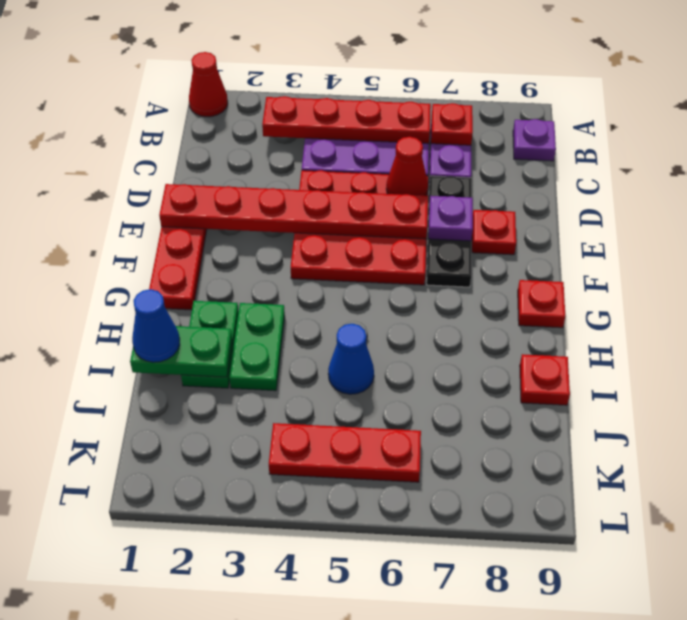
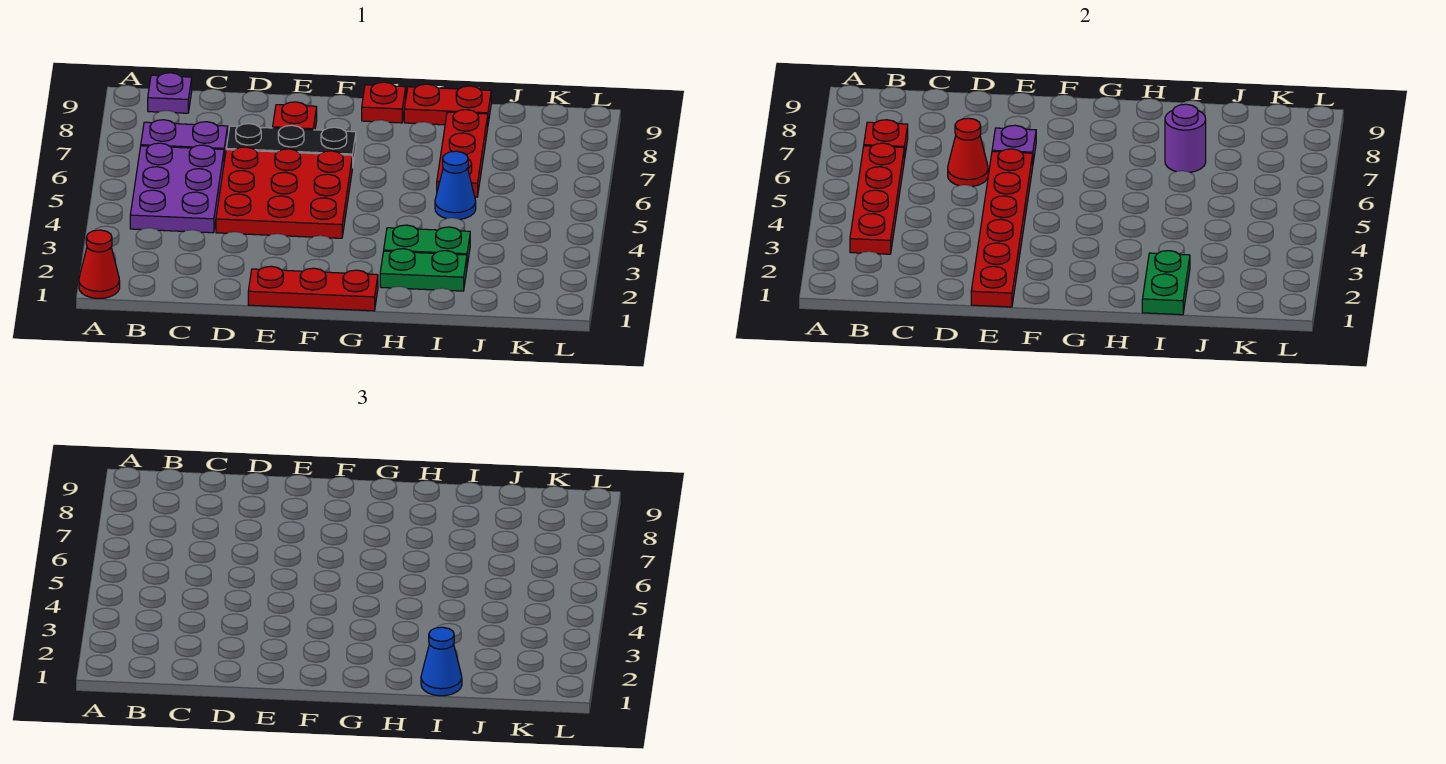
none -> purple 1x1 round brick [1165,104,1206,172]
red 1x1 plate [520,354,570,405] -> red 1x2 plate [404,84,491,125]
red 1x3 plate [269,423,421,482] -> red 1x3 plate moved to [437,110,488,197]

